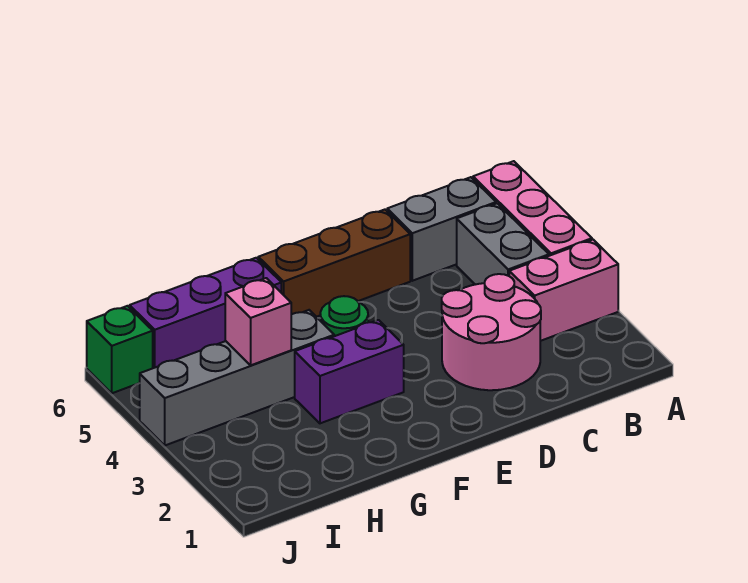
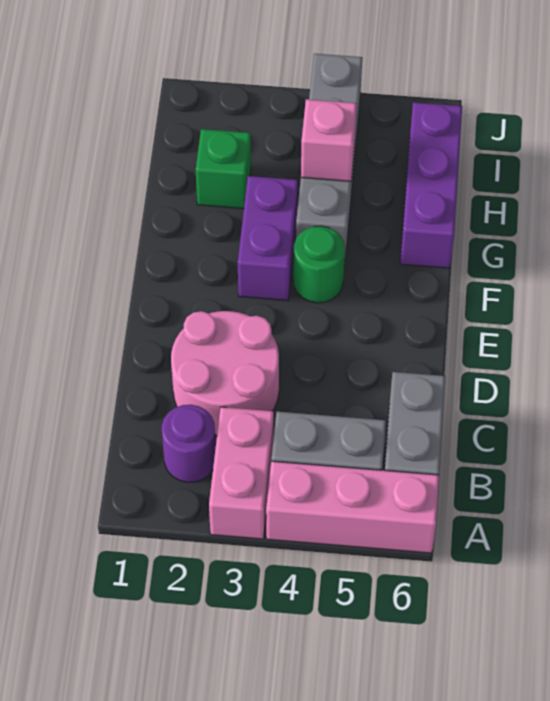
none -> purple 1x1 round brick [162,405,216,482]
brown 1x3 brick [258,210,410,317] -> none
green 1x1 brick [87,306,153,393] -> green 1x1 brick moved to [196,129,251,209]

